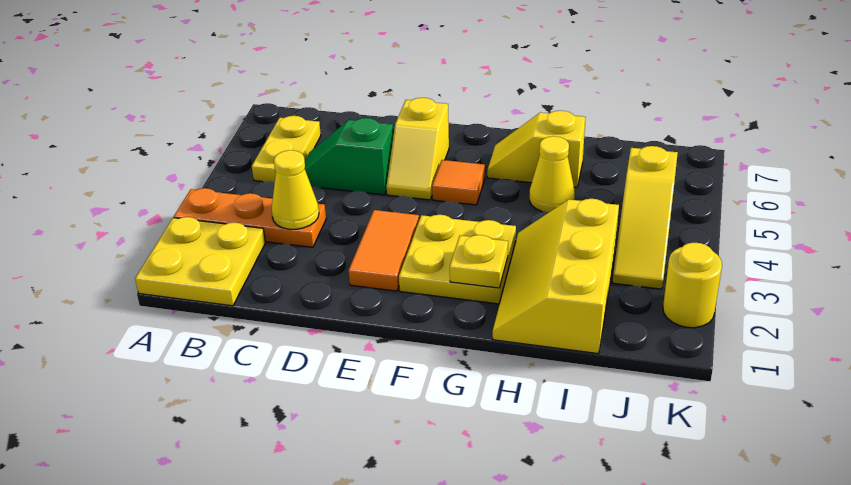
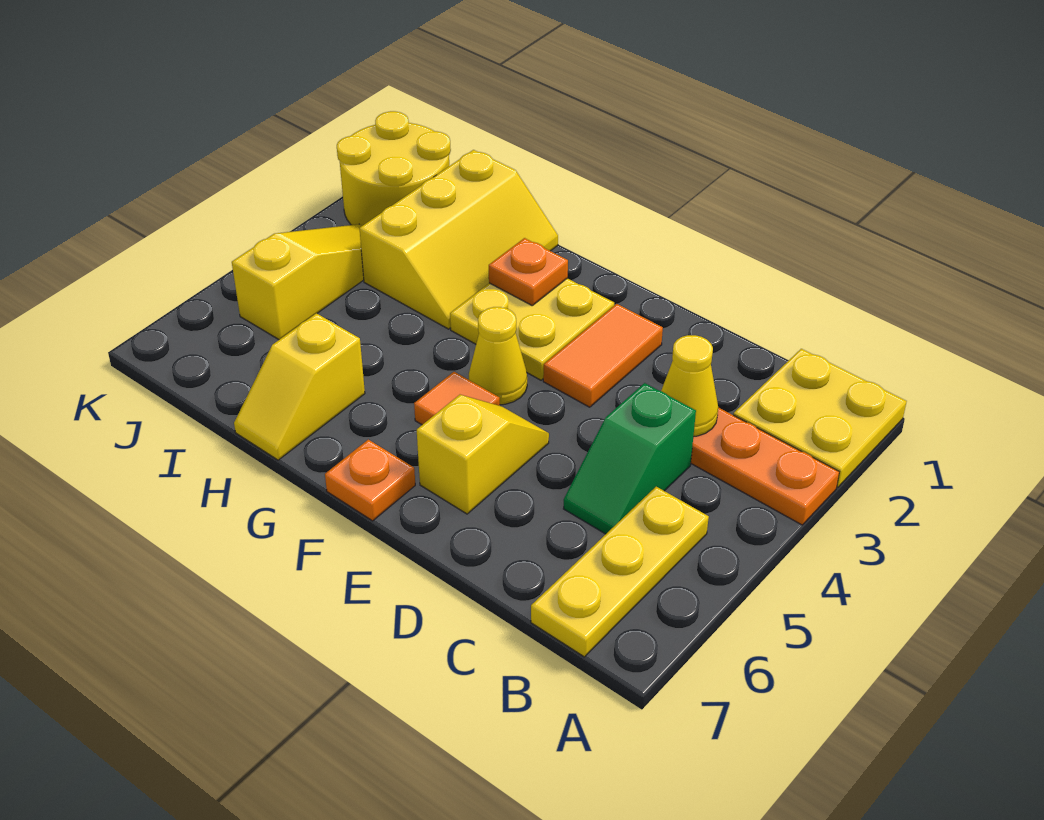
yellow 1x2 plate [252,116,321,182] -> yellow 1x3 plate [531,487,709,657]
green 1x2 slope [305,118,393,195] -> green 1x2 slope turned to [564,383,696,534]
none -> orange 1x1 plate [325,440,415,521]
yellow 1x1 plate [450,235,508,288] -> orange 1x1 plate [489,238,568,305]
yellow 1x2 slope [487,111,585,187] -> yellow 1x2 slope turned to [234,313,365,460]
yellow 1x1 cone [530,136,575,212] -> yellow 1x1 cone moved to [469,307,527,405]
yellow 1x1 round brick [663,243,722,328] -> yellow 2x2 round brick [337,111,451,226]

